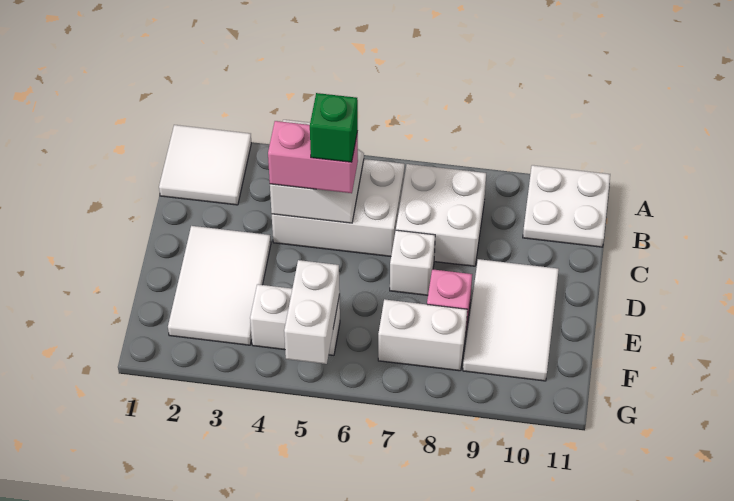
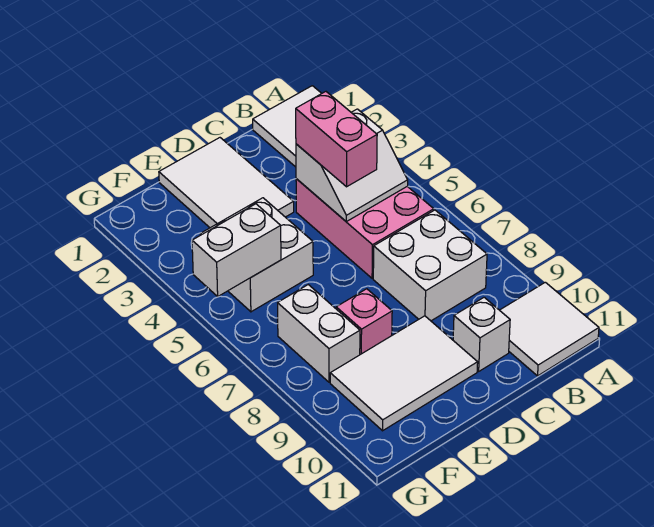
white 2x2 plate [523,165,610,247] -> white 2x2 tile [500,282,599,376]
white 2x3 brick [272,159,405,256] -> pink 2x3 brick [296,179,434,278]
green 1x1 brick [310,93,358,162] -> none
white 2x3 tile [168,226,271,345] -> white 2x3 tile turned to [159,138,294,228]
white 1x1 brick [390,230,435,295] -> white 1x1 brick moved to [453,297,510,371]
white 1x2 brick [250,284,340,355] -> white 2x2 brick [200,198,313,312]

